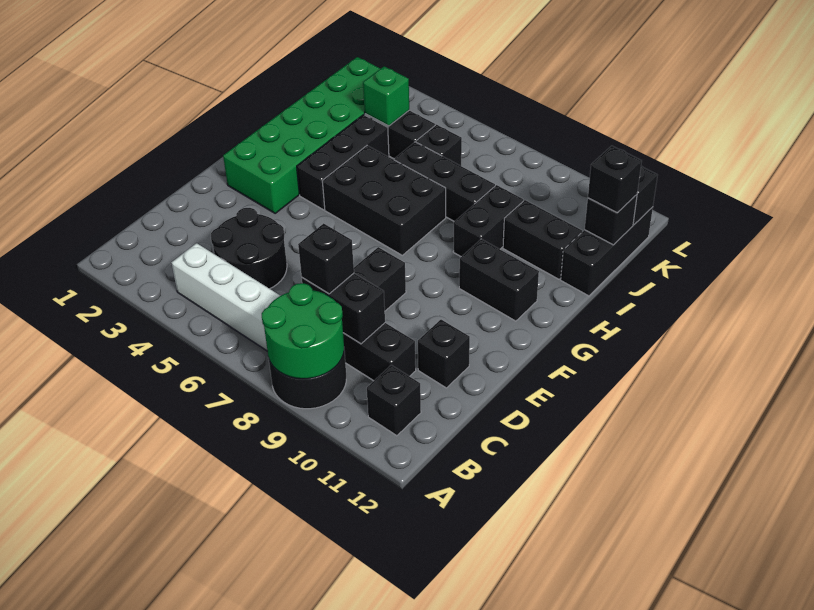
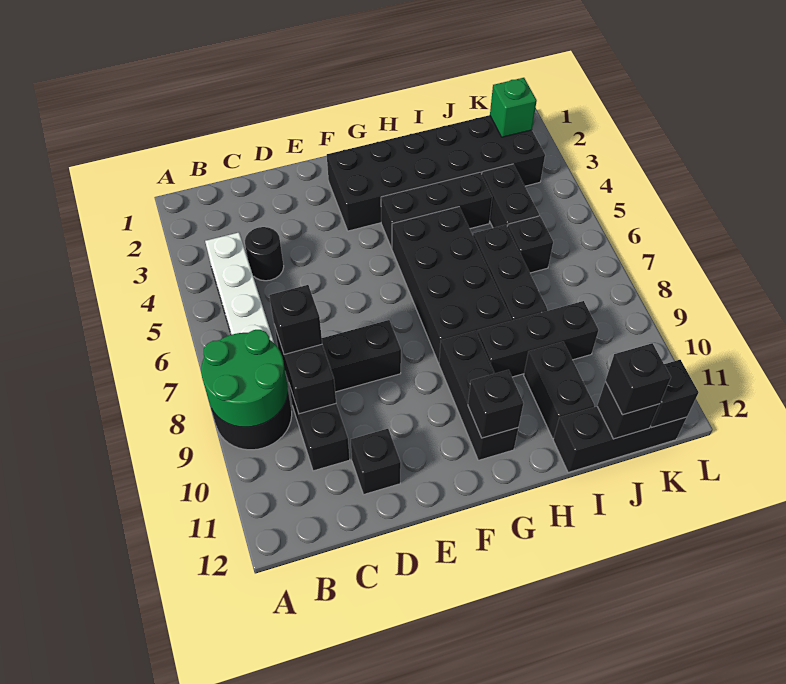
black 1x1 brick [367,365,421,436] -> black 1x1 brick moved to [468,370,523,438]
black 2x2 round brick [211,208,287,289] -> black 1x1 round brick [245,227,284,281]
green 2x6 brick [223,57,380,213] -> black 2x6 brick [327,115,545,231]
black 2x3 brick [322,146,446,255] -> black 2x4 brick [392,207,511,363]
black 1x2 brick [459,239,539,321] -> black 1x3 brick [439,331,518,460]
black 1x2 brick [453,185,523,257] -> black 1x3 brick [477,301,598,377]
green 1x1 brick [363,66,409,126] -> green 1x1 brick moved to [490,78,537,137]

